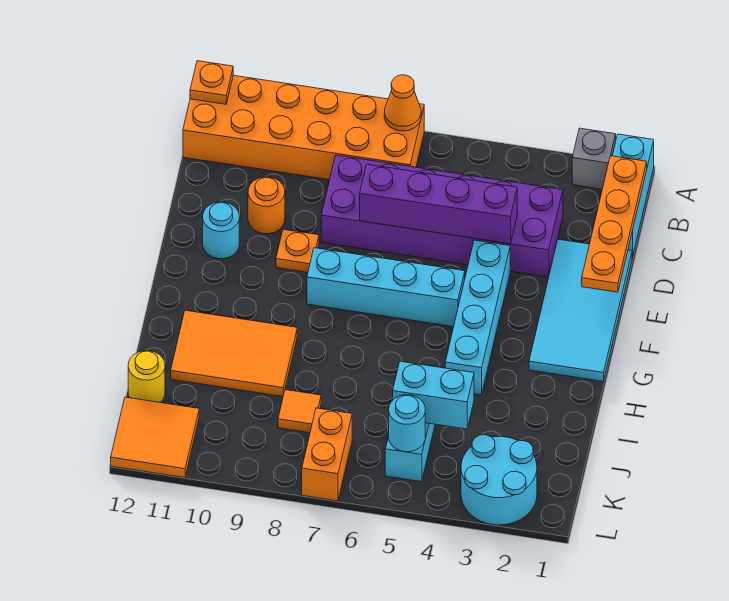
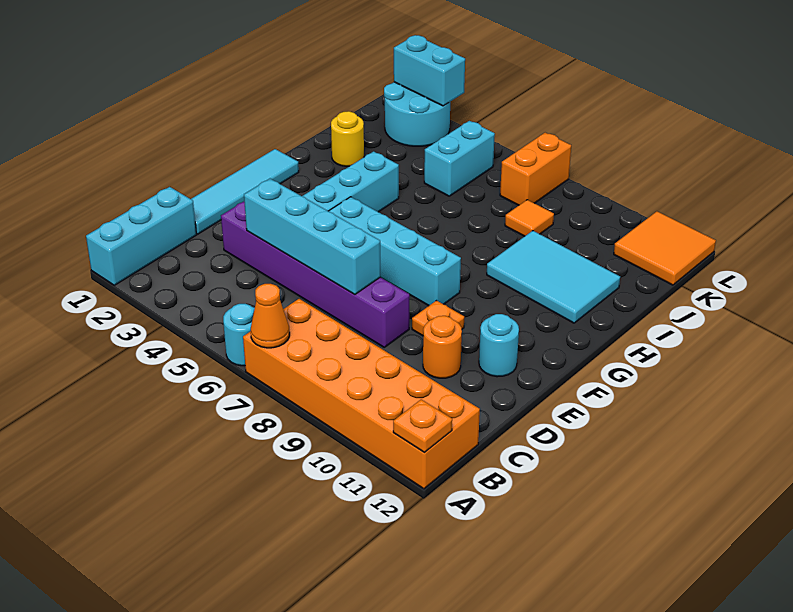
grey 1x1 brick [572,128,616,189] -> none
orange 1x4 plate [582,156,647,292] -> none
purple 2x6 brick [321,155,563,277] -> purple 1x6 brick [221,202,410,347]
cyan 2x4 tile [529,239,632,381] -> cyan 1x4 tile [191,149,299,234]
purple 1x4 brick [360,164,517,244] -> cyan 1x4 brick [244,179,380,295]
orange 2x3 tile [171,310,297,397] -> cyan 2x3 tile [487,231,620,323]
cyan 1x2 brick [393,361,474,429] -> cyan 1x2 brick moved to [394,35,465,106]
yellow 1x1 round brick [128,351,165,402] -> yellow 1x1 round brick moved to [331,111,364,166]
cyan 1x1 round brick [389,395,425,452] -> cyan 1x1 round brick moved to [223,304,255,366]

